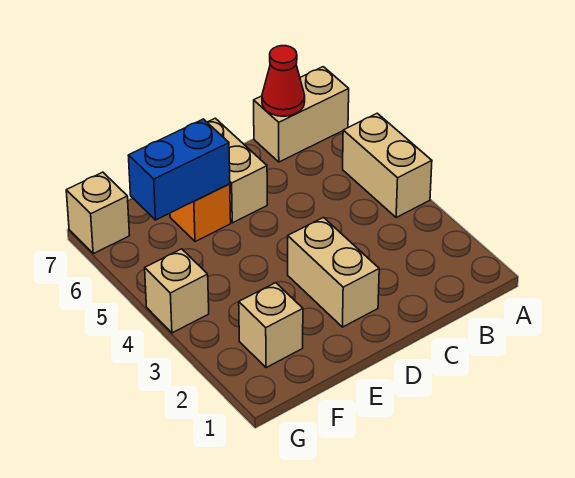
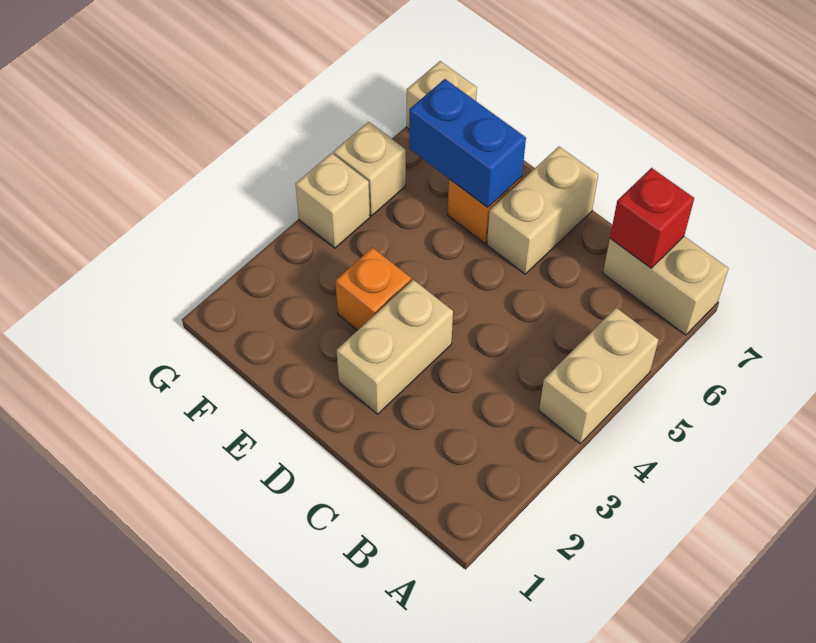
red 1x1 cone [262,46,305,116] -> red 1x1 brick [610,168,694,268]
none -> orange 1x1 brick [335,248,411,330]
tan 1x1 brick [239,283,303,368] -> tan 1x1 brick moved to [333,122,406,216]

